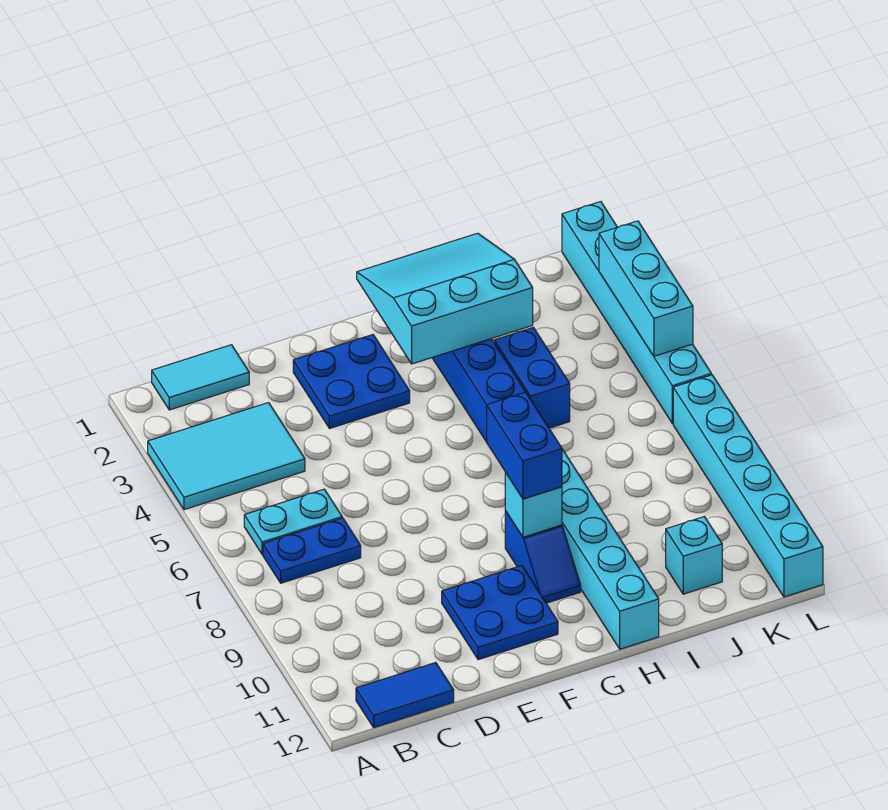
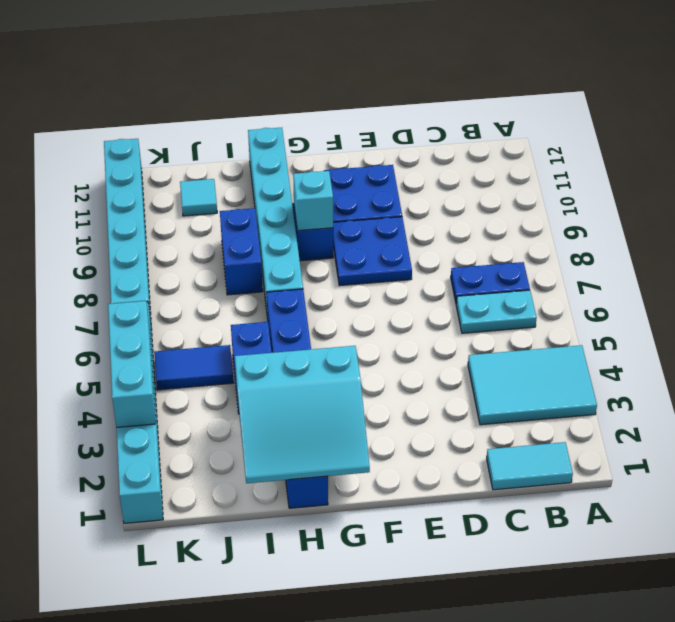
blue 1x2 tile [356,663,454,728] -> blue 1x2 tile moved to [154,345,234,390]
blue 2x2 plate [293,335,410,429] -> blue 2x2 plate moved to [333,217,412,286]
blue 1x2 brick [487,392,562,499] -> blue 1x2 brick moved to [220,208,263,295]
cyan 1x1 brick [666,517,722,594] -> cyan 1x1 tile [180,179,217,216]

